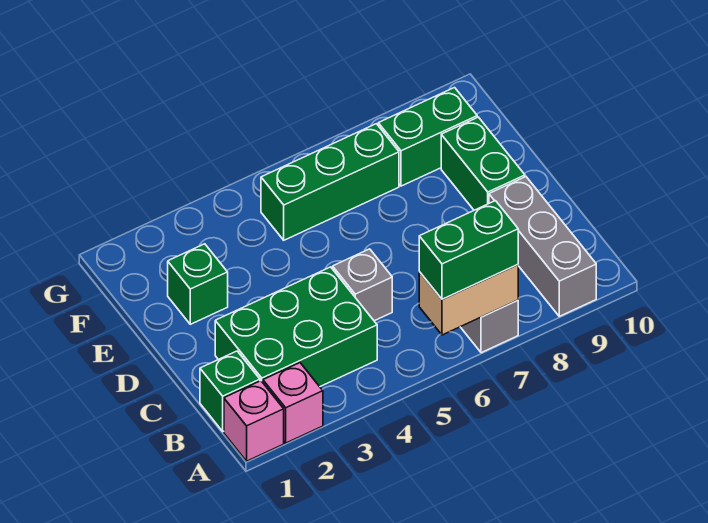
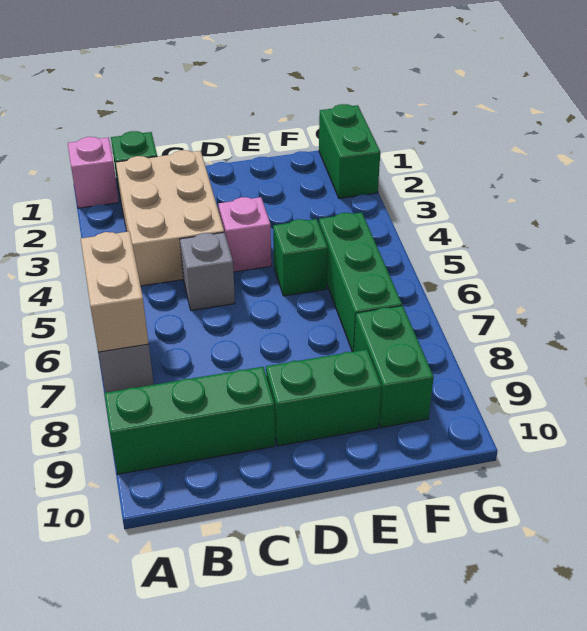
pink 1x1 brick [263,363,323,443] -> pink 1x1 brick moved to [219,197,271,272]
green 1x2 brick [419,201,518,299] -> green 1x2 brick moved to [319,104,380,198]
grey 1x3 brick [489,177,596,316] -> green 1x3 brick [104,367,275,474]
green 2x3 brick [215,267,377,387] -> tan 2x3 brick [116,150,224,286]
green 1x1 brick [168,244,228,324] -> green 1x1 brick moved to [273,219,328,296]

